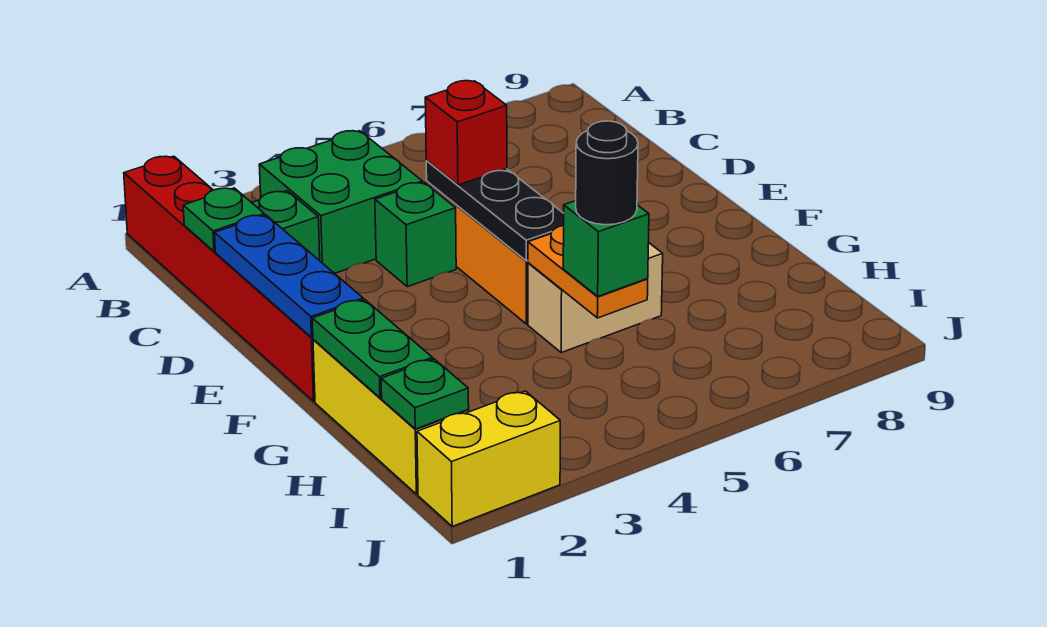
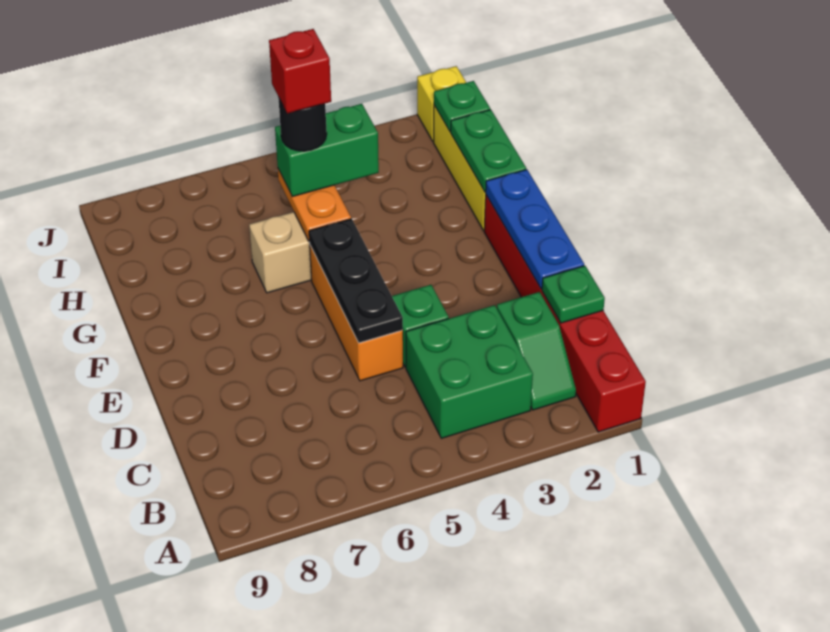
red 1x1 brick [425,81,507,185] -> red 1x1 brick moved to [269,29,331,114]
green 1x1 brick [563,201,649,296] -> green 1x2 brick [275,104,379,197]
yellow 1x2 brick [417,391,560,526] -> yellow 1x1 brick [417,66,466,142]

